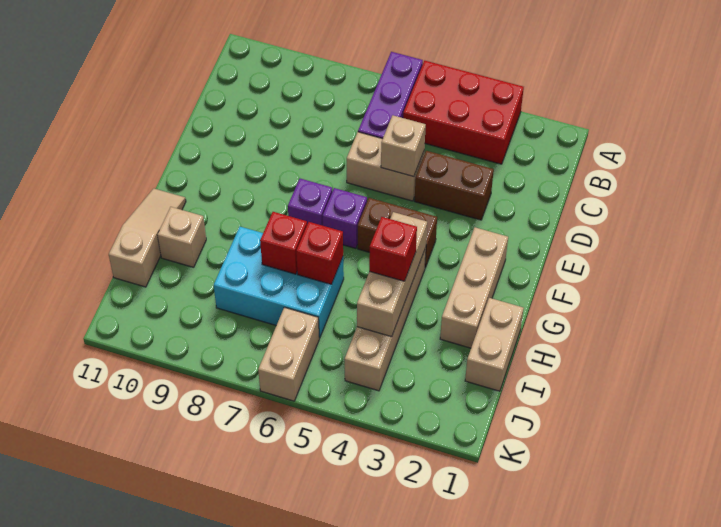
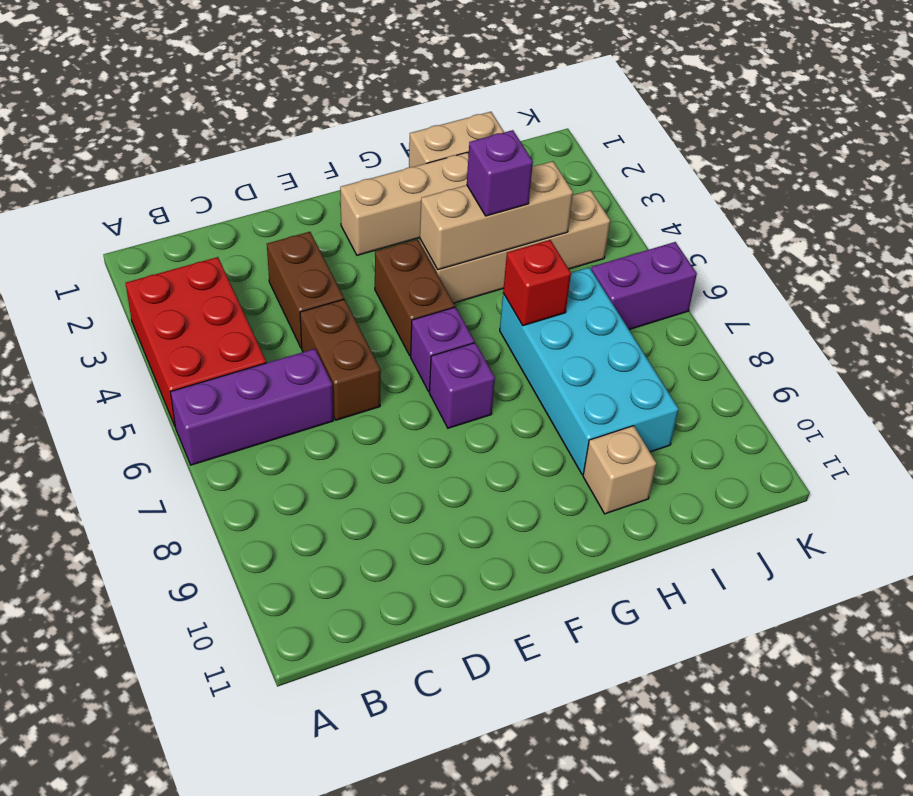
tan 1x2 brick [347,132,424,201] -> brown 1x2 brick [300,299,381,420]
tan 1x1 brick [381,115,426,177] -> none
tan 1x3 slope [109,188,186,287] -> none
red 1x1 brick [369,217,417,281] -> purple 1x1 brick [467,130,533,216]
cyan 2x3 brick [214,227,344,338] -> cyan 2x4 brick [500,267,679,474]
red 1x1 brick [260,212,307,274] -> none
tan 1x2 brick [258,307,319,401] -> purple 1x2 brick [591,242,697,330]

